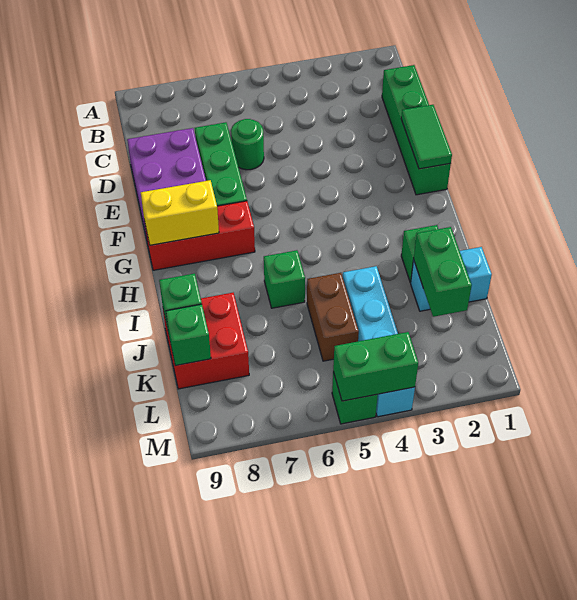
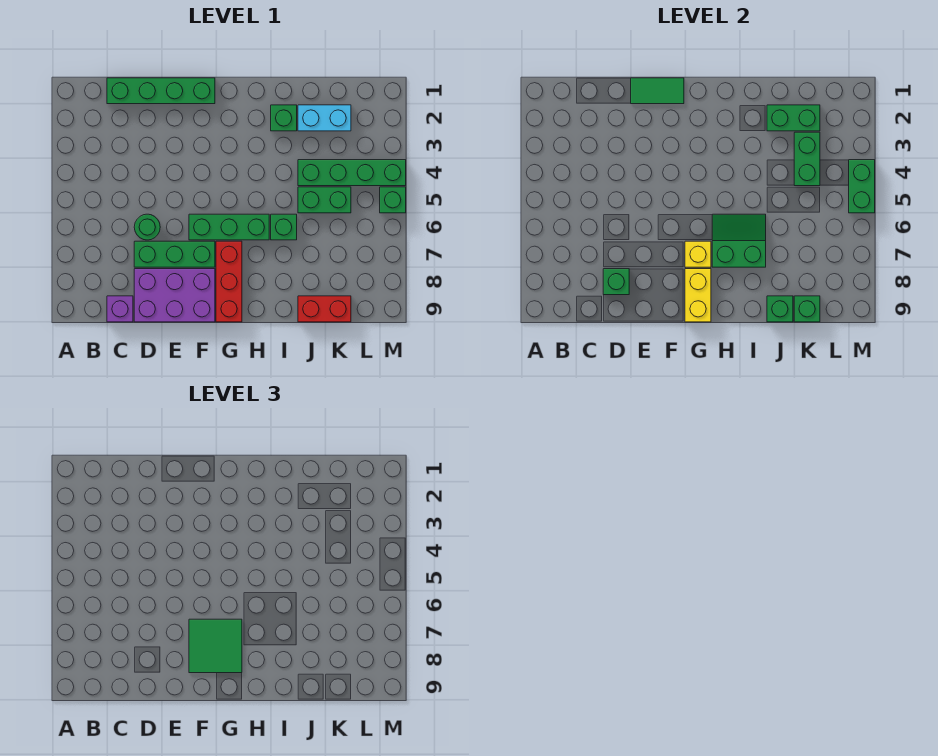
none -> purple 1x1 brick [107,296,133,322]
none -> green 1x1 brick [603,269,629,295]
none -> green 1x3 brick [189,214,269,240]
none -> green 2x2 tile [189,619,242,673]
none -> yellow 1x1 brick [685,241,711,267]
none -> green 2x2 slope [712,214,766,267]
cyan 1x2 brick [411,247,492,311] -> cyan 1x2 brick turned to [298,105,351,131]
cyan 1x4 brick [343,266,415,417] -> green 1x4 brick [298,160,406,186]
brown 1x2 brick [307,273,359,361] -> green 1x2 brick [298,187,351,213]
red 2x2 brick [163,293,249,389] -> red 1x2 brick [298,296,351,322]
none -> green 1x2 brick [794,132,820,186]

